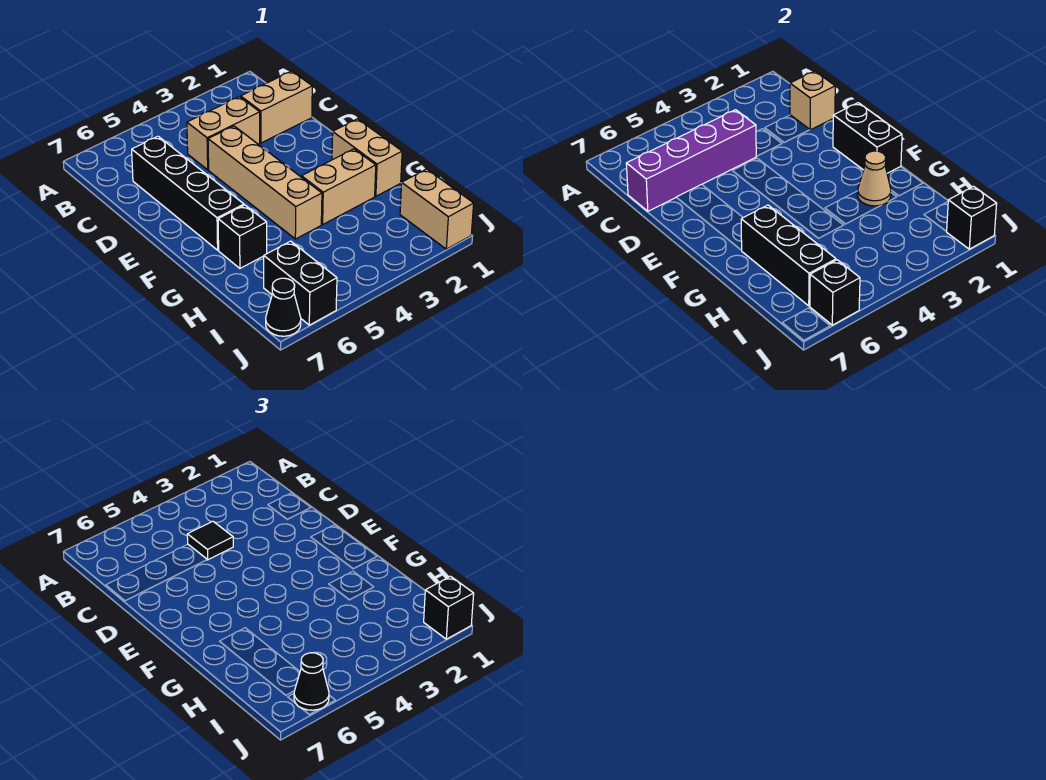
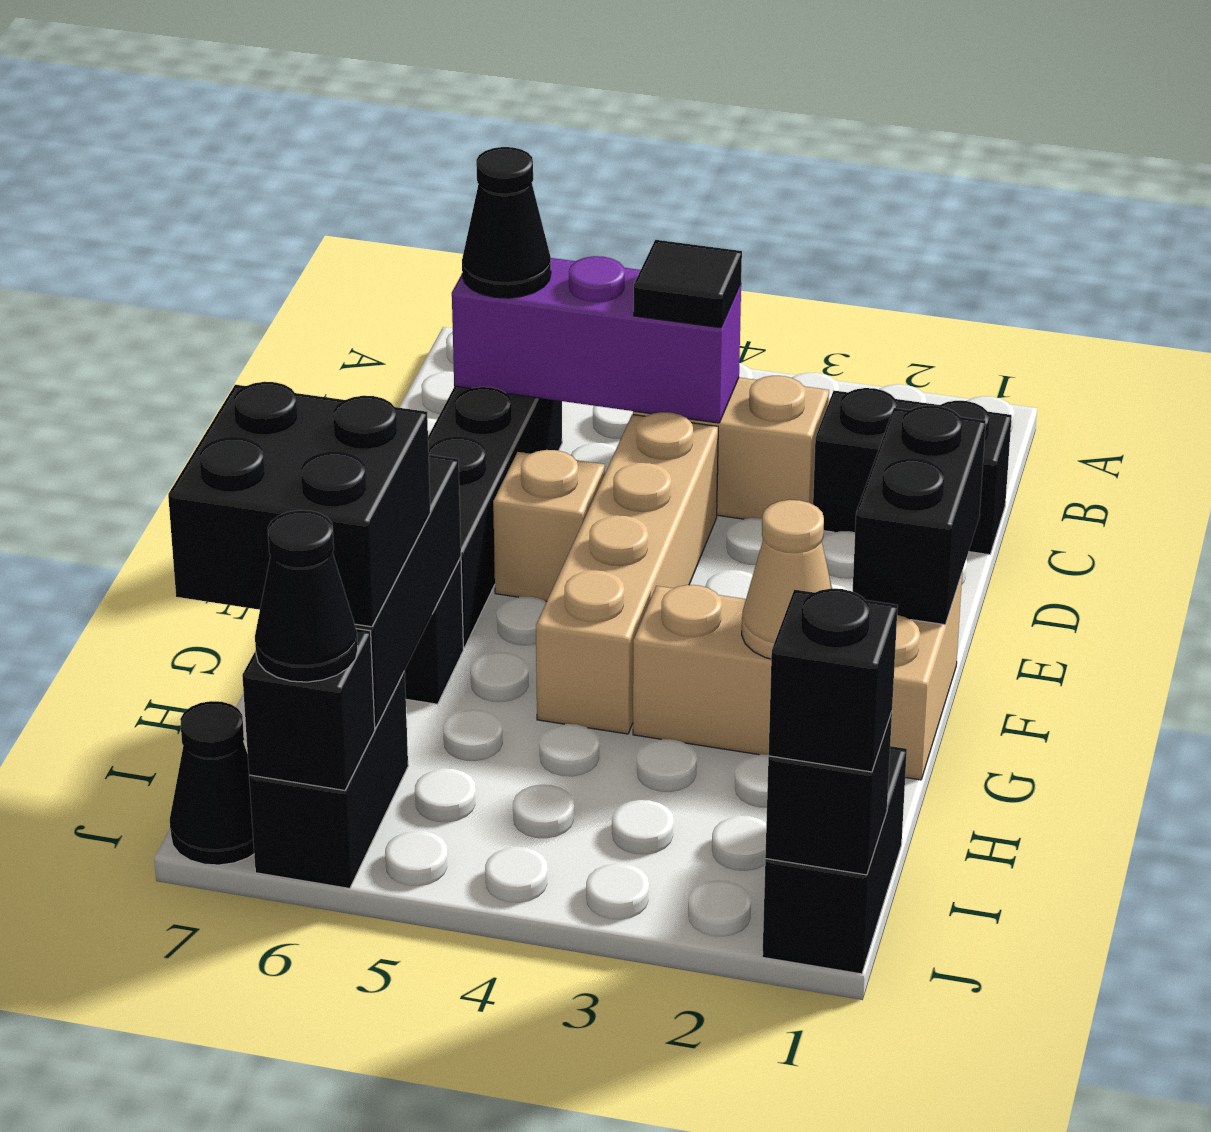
tan 1x2 brick [241,71,312,143] -> black 1x2 brick [813,388,1012,555]
tan 1x1 brick [790,71,835,130] -> tan 1x1 brick moved to [493,450,605,601]
purple 1x4 brick [626,110,756,211] -> purple 1x3 brick [452,256,741,423]
none -> black 1x1 cone [462,147,551,298]
none -> black 2x2 brick [168,382,430,627]
tan 1x2 brick [400,169,474,249] -> black 1x2 brick [762,746,907,974]

